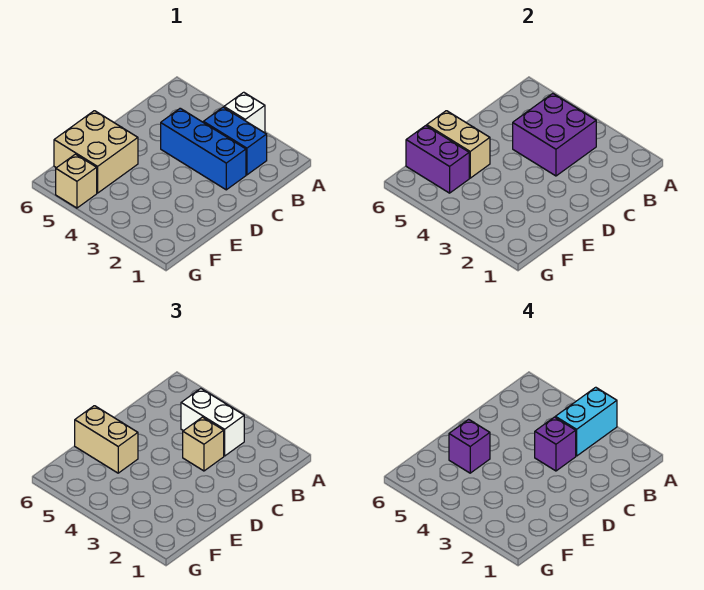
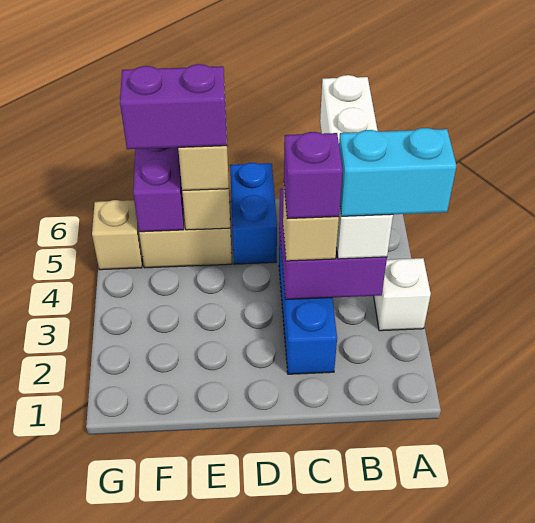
blue 1x2 brick [203,107,267,175] -> blue 1x2 brick moved to [230,163,277,264]
white 1x2 brick [181,388,244,456] -> white 1x4 brick [320,75,393,259]
purple 1x1 brick [449,419,490,473] -> purple 1x2 brick [120,64,227,149]

